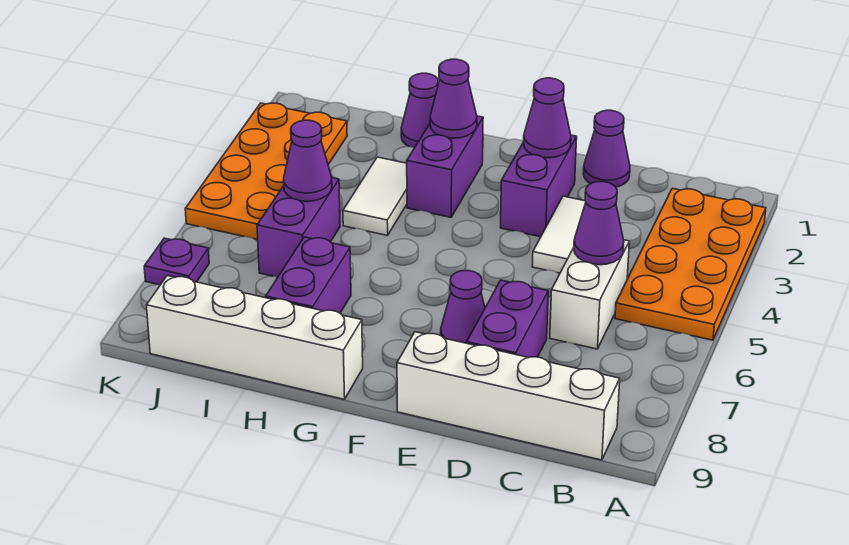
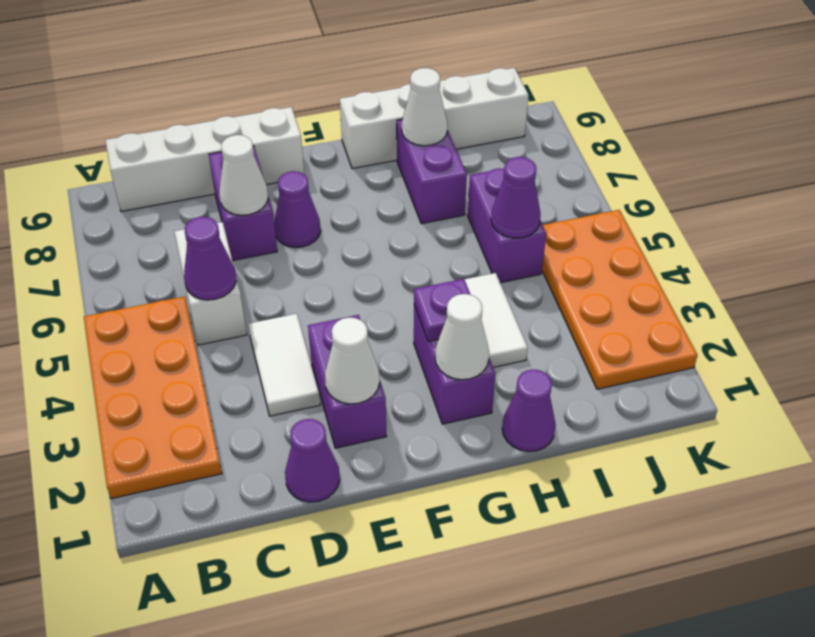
none -> white 1x1 cone [219,135,268,215]
purple 1x1 cone [524,78,571,158] -> white 1x1 cone [325,318,380,404]
purple 1x1 cone [430,59,477,138] -> white 1x1 cone [435,294,489,380]
none -> white 1x1 cone [402,68,447,146]
purple 1x1 plate [144,238,209,285] -> purple 1x1 plate moved to [414,279,471,342]

